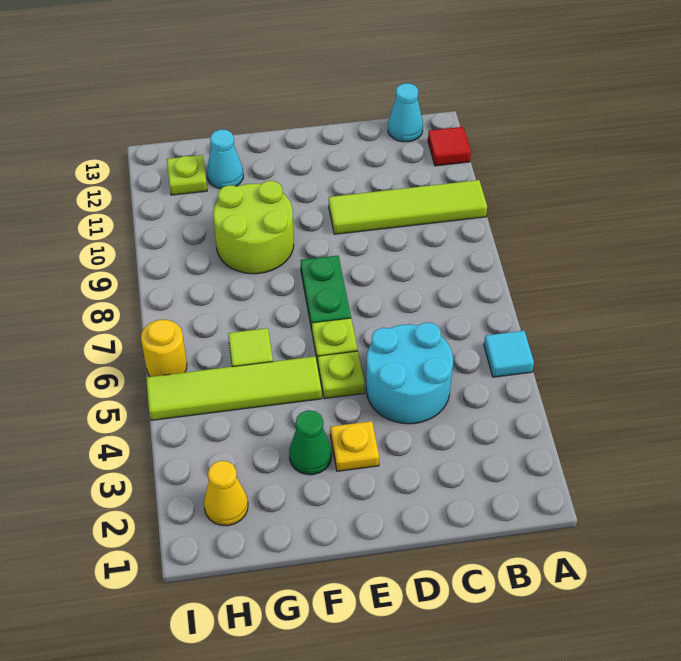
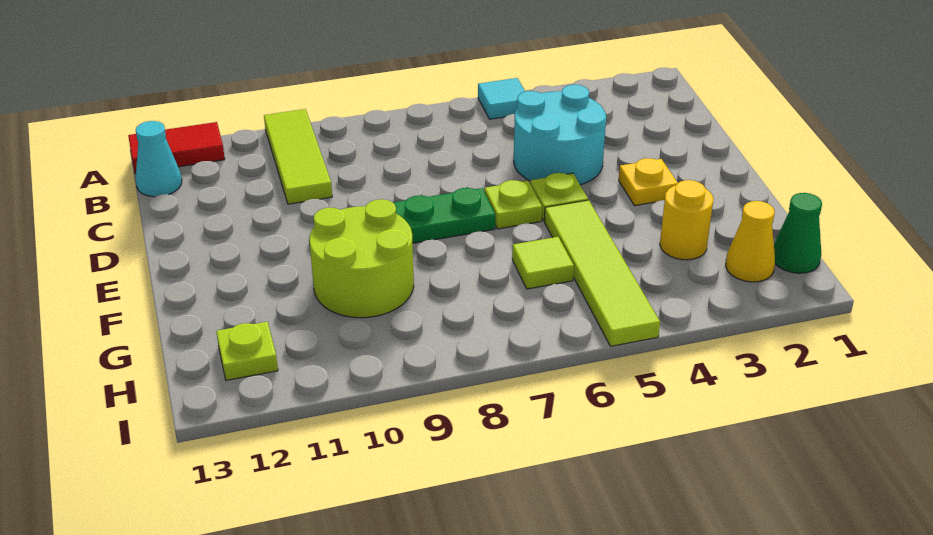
lime 1x4 tile [329,180,487,234] -> lime 1x3 tile [264,109,332,204]
red 1x1 tile [428,127,471,166] -> red 1x2 tile [128,122,225,173]
green 1x1 cone [289,410,332,475] -> green 1x1 cone moved to [774,193,822,273]
cyan 1x1 cone [207,130,243,189] -> none
yellow 1x1 round brick [141,320,187,377] -> yellow 1x1 round brick moved to [660,180,714,260]

